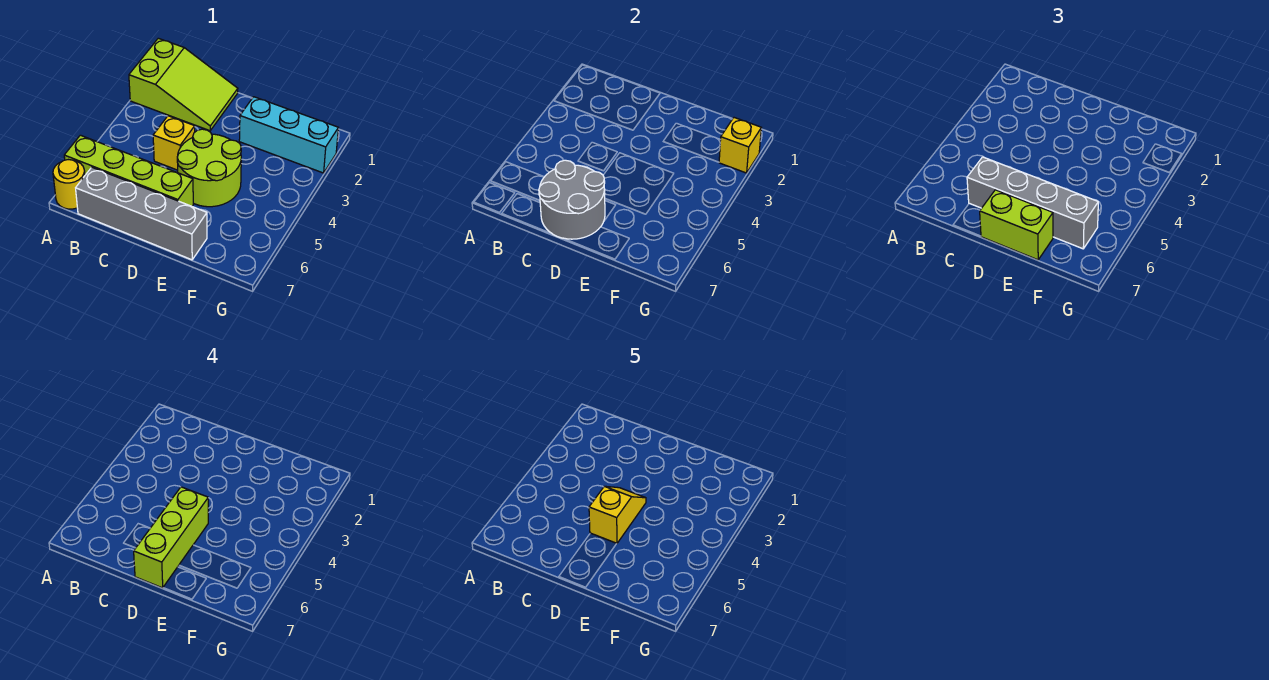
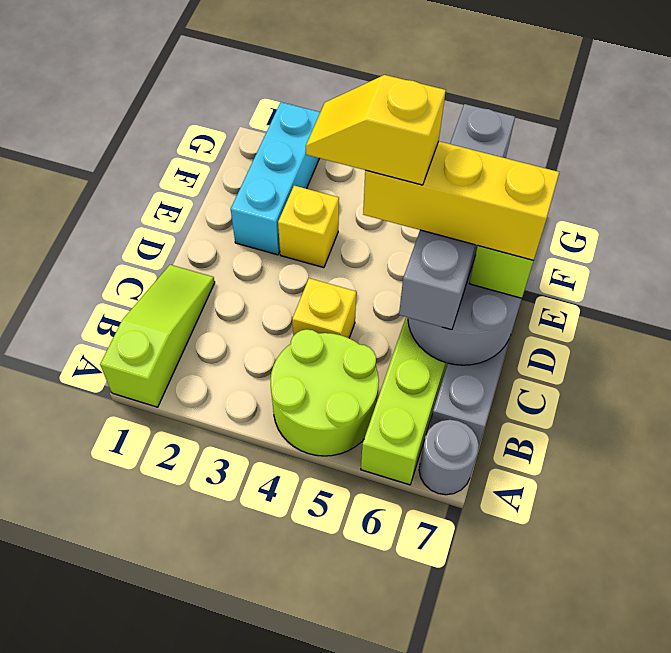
lime 2x3 slope [129,38,238,131] -> lime 1x3 slope [100,265,215,407]
yellow 1x1 round brick [53,160,85,209] -> grey 1x1 round brick [419,420,479,495]
lime 2x2 round brick [177,129,241,207] -> lime 2x2 round brick moved to [270,329,379,456]
lime 1x3 brick [134,487,208,588] -> yellow 1x3 brick [363,141,559,260]
yellow 1x1 brick [719,118,761,173] -> yellow 1x1 brick moved to [278,186,339,268]

